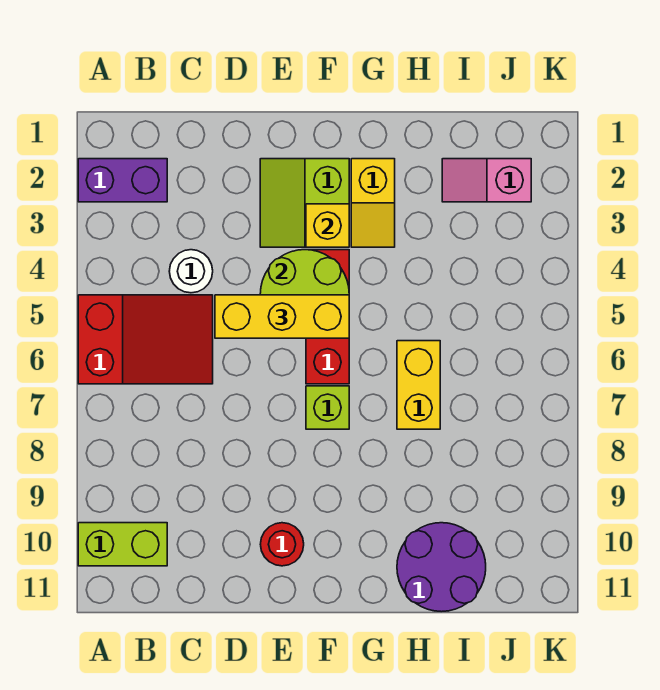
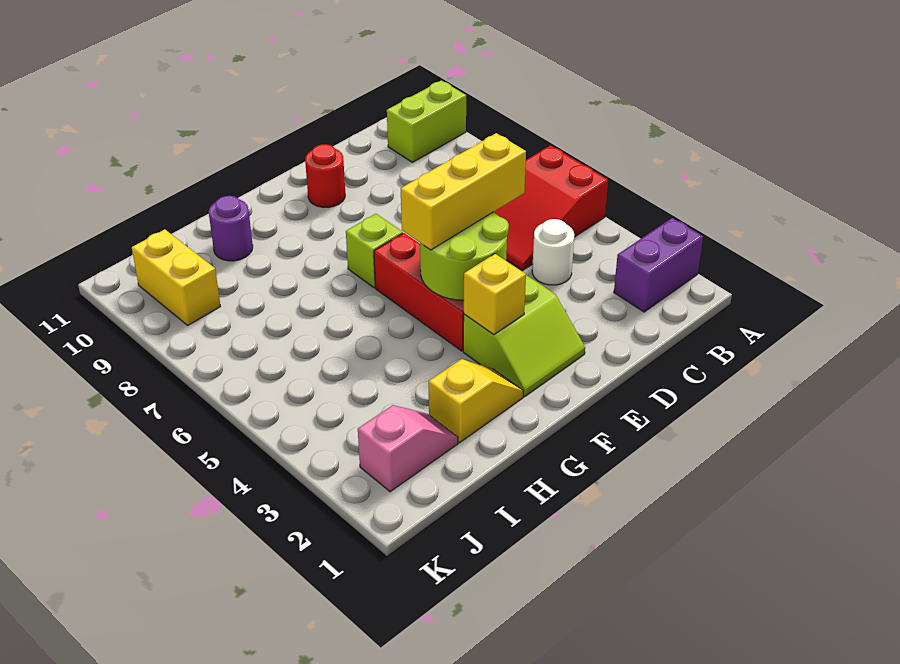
lime 2x2 slope [260,159,349,247] -> lime 2x2 slope turned to [463,275,585,396]
yellow 1x2 slope [351,159,395,247] -> yellow 1x2 slope turned to [429,359,523,443]
yellow 1x2 brick [397,341,440,429] -> yellow 1x2 brick moved to [132,229,220,325]
purple 2x2 round brick [397,523,486,612] -> purple 1x1 round brick [209,196,253,261]

